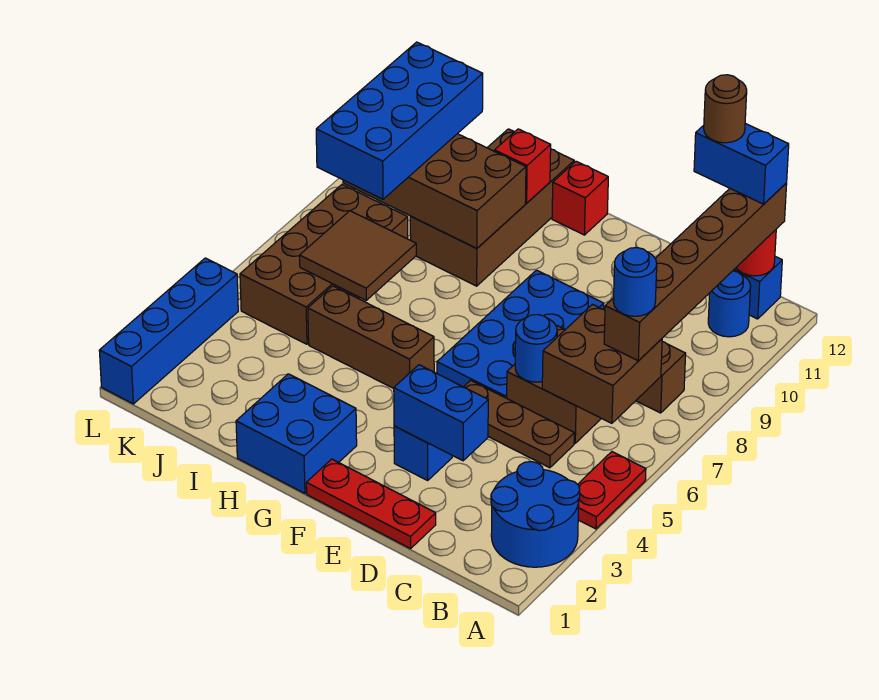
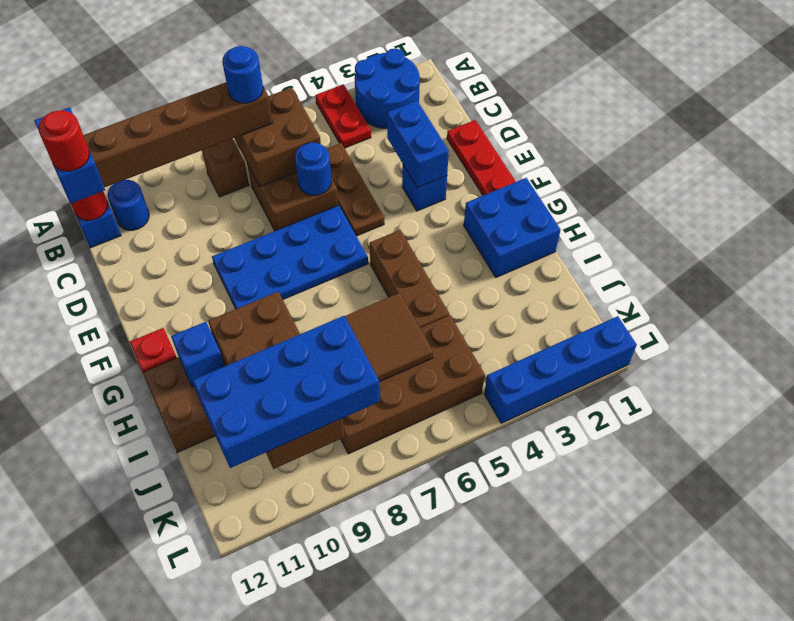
red 1x2 plate [578,452,646,529] -> red 1x2 plate turned to [315,84,371,148]
brown 1x1 round brick [704,75,747,143] -> red 1x1 round brick [38,111,90,171]
red 1x1 brick [495,129,551,203] -> blue 1x1 brick [171,322,224,387]

